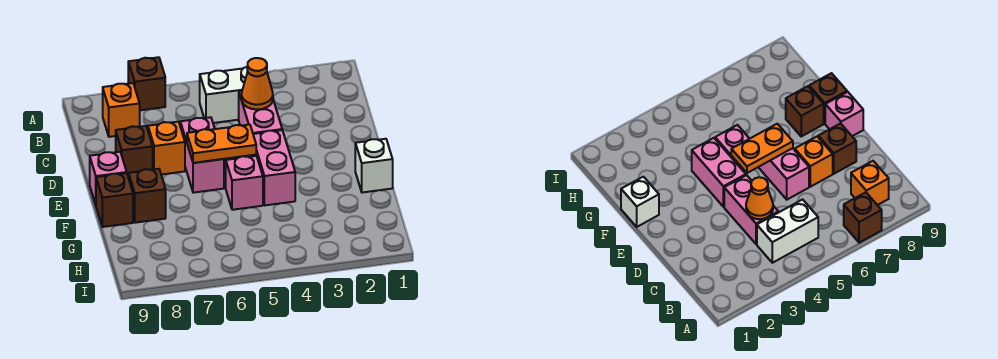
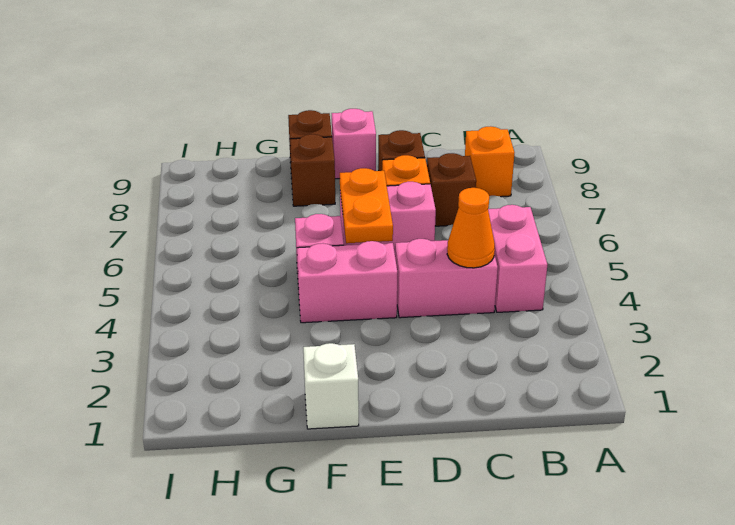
brown 1x1 brick [128,57,165,110] -> brown 1x1 brick moved to [427,153,476,226]
white 1x2 brick [200,67,248,123] -> pink 1x2 brick [488,205,547,312]

